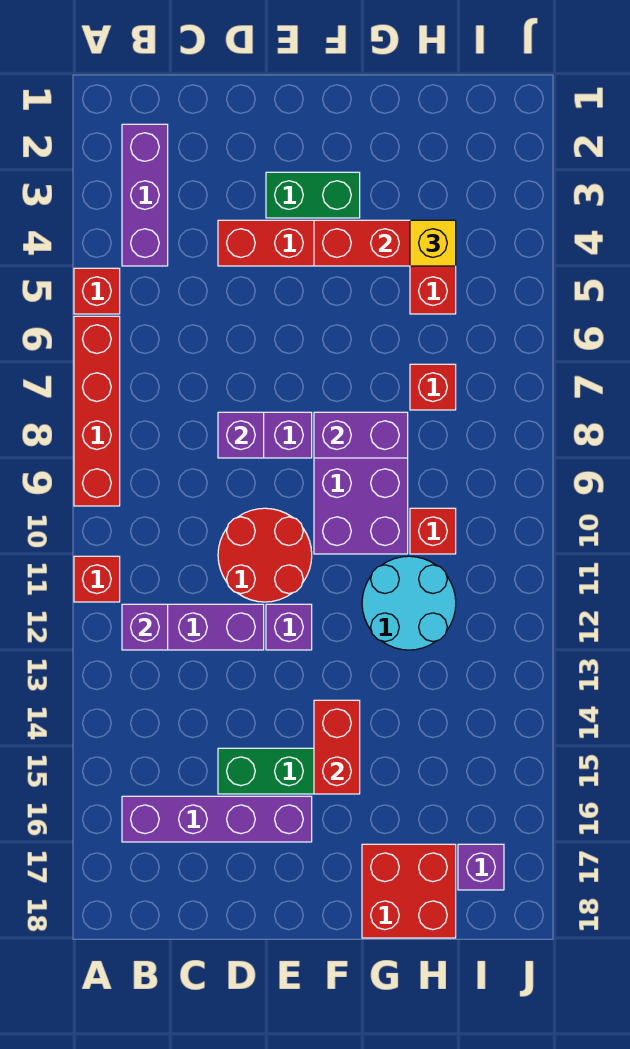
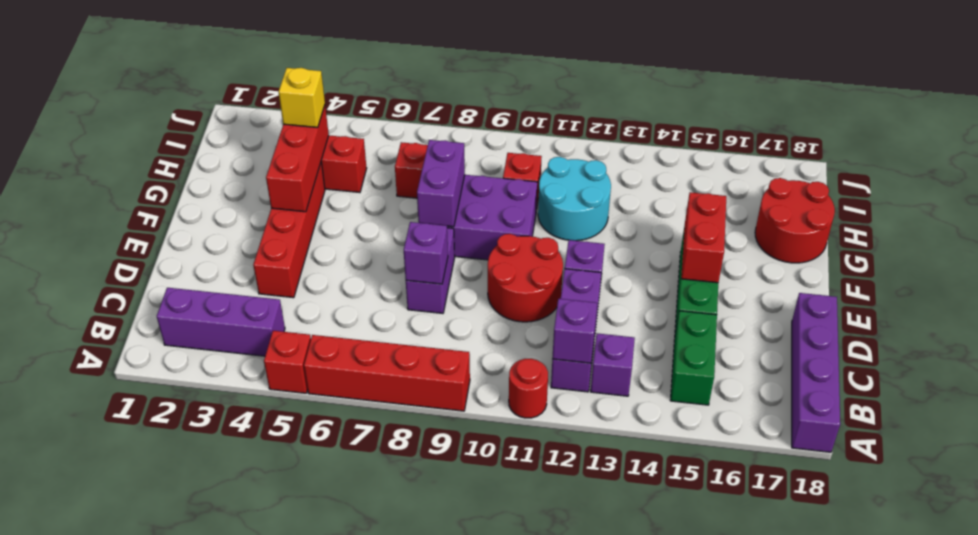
red 1x1 brick [74,556,120,602] -> red 1x1 round brick [509,359,548,418]
purple 1x4 brick [122,796,312,842] -> purple 1x4 brick moved to [792,293,840,452]
green 1x2 brick [266,172,360,218] -> green 1x2 brick moved to [670,311,717,405]
red 1x2 brick [314,700,360,794] -> red 1x2 brick turned to [681,192,726,283]
red 2x2 brick [362,844,456,938] -> red 2x2 round brick [755,178,835,263]
purple 1x1 brick [458,844,504,890] -> purple 1x1 brick moved to [591,333,635,396]

